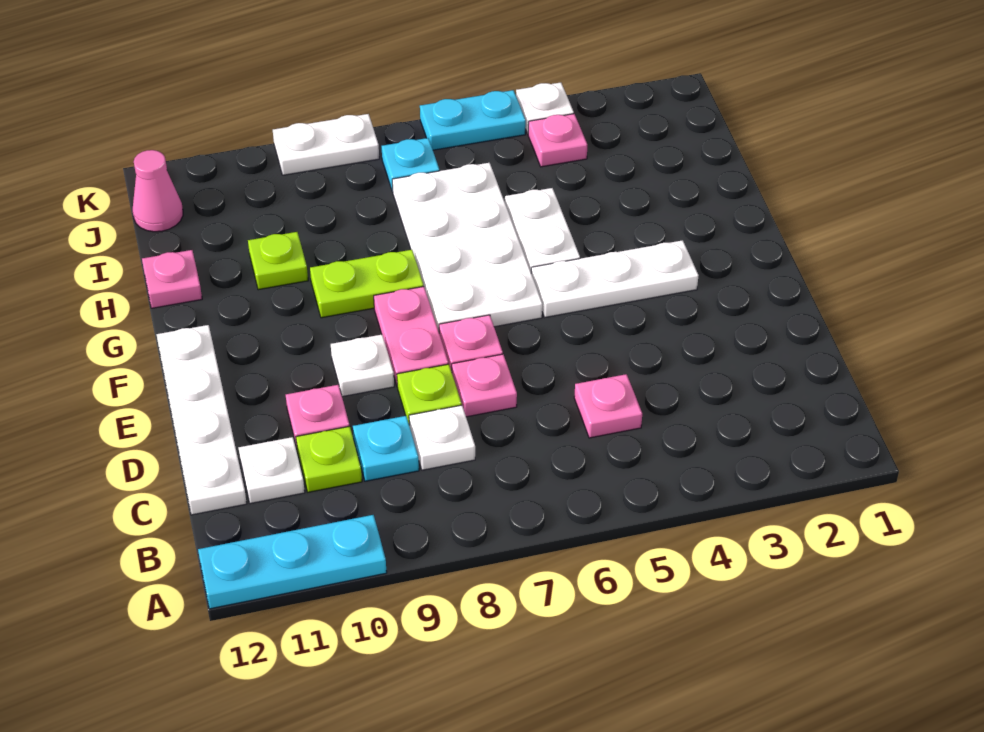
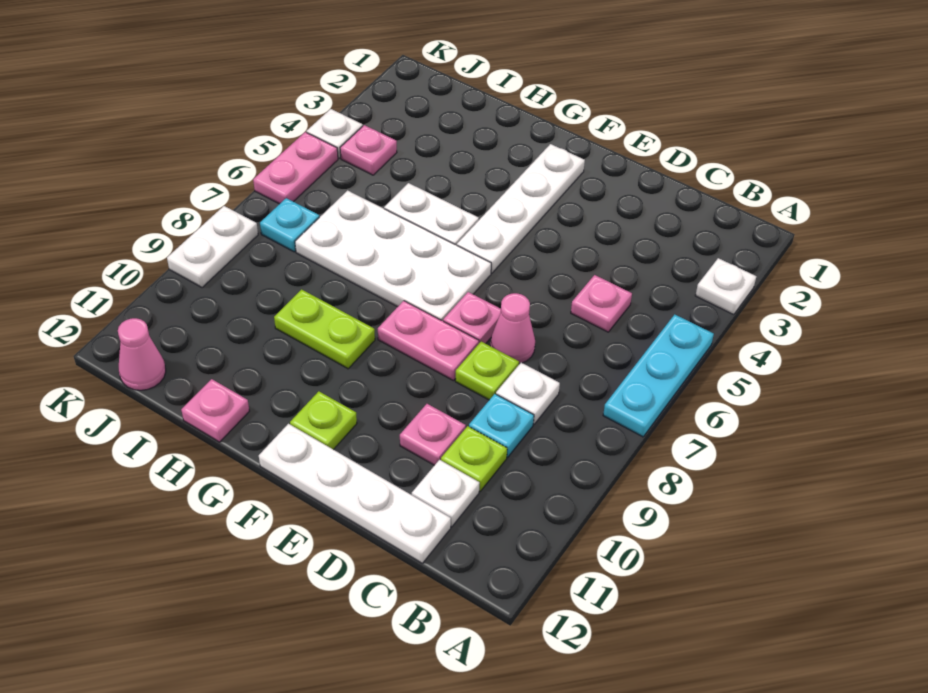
cyan 1x3 plate [198,515,387,609] -> cyan 1x3 plate moved to [603,314,714,437]
pink 1x1 plate [452,354,517,417] -> pink 1x1 cone [491,293,535,364]
white 1x1 plate [331,335,394,397] -> white 1x1 plate moved to [695,258,756,315]
white 1x3 plate [531,240,699,317] -> white 1x4 plate [457,144,585,273]
lime 1x2 plate [310,250,424,318] -> lime 1x2 plate turned to [274,289,375,369]
lime 1x1 plate [248,232,308,290] -> lime 1x1 plate moved to [290,391,357,450]
cyan 1x2 plate [420,90,526,150] -> pink 1x2 plate [253,132,338,204]

